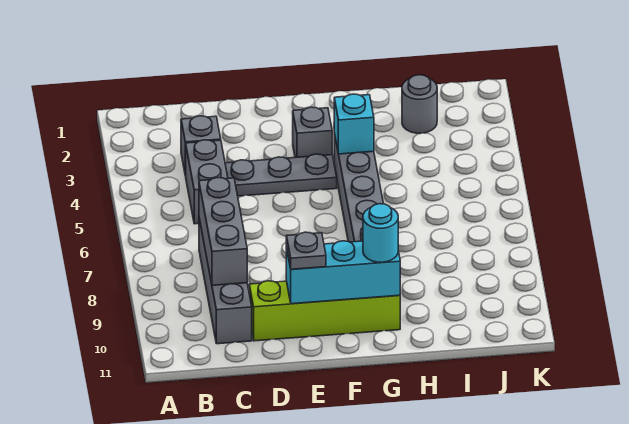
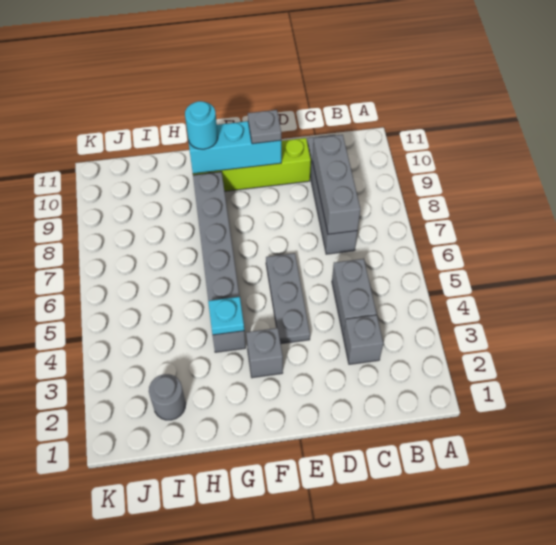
grey 1x3 plate [225,154,337,196] -> grey 1x3 plate turned to [266,253,310,344]
cyan 1x1 brick [334,94,374,154] -> cyan 1x1 plate [208,297,244,335]

